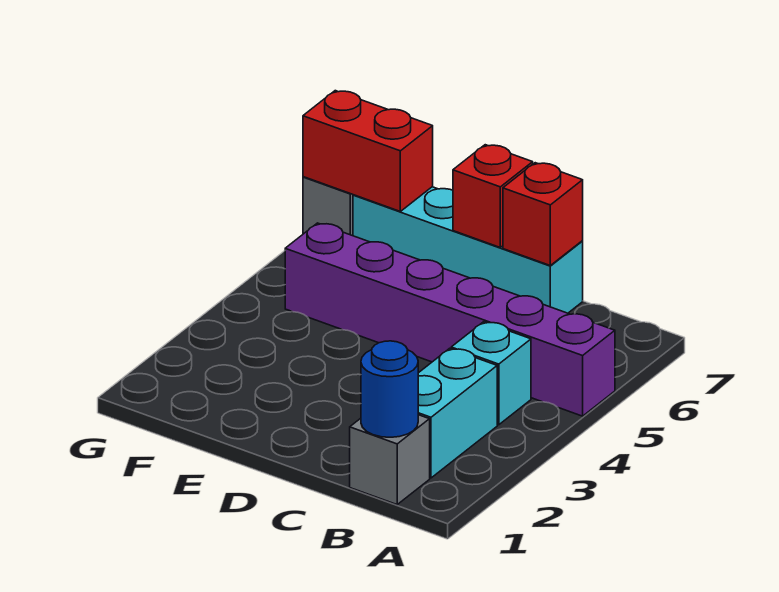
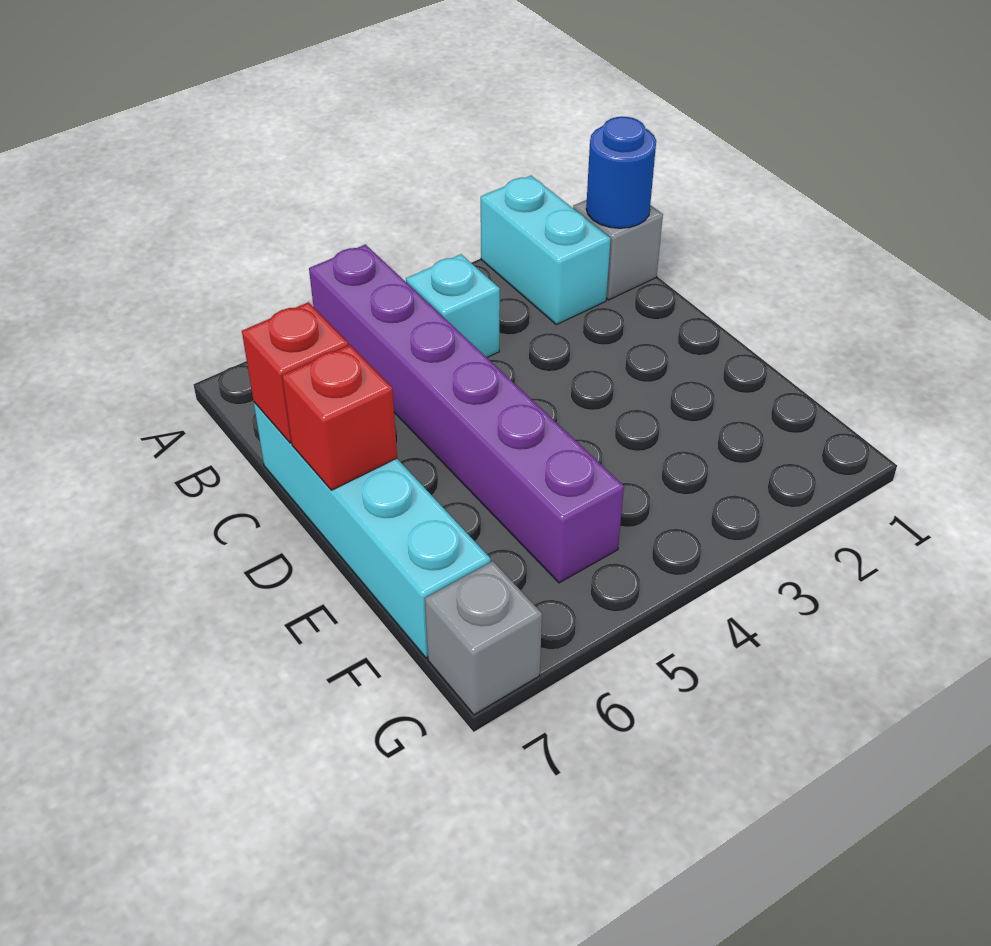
cyan 1x2 brick [418,348,497,478] -> cyan 1x2 brick turned to [481,176,611,325]
red 1x2 brick [303,91,433,211] -> none

